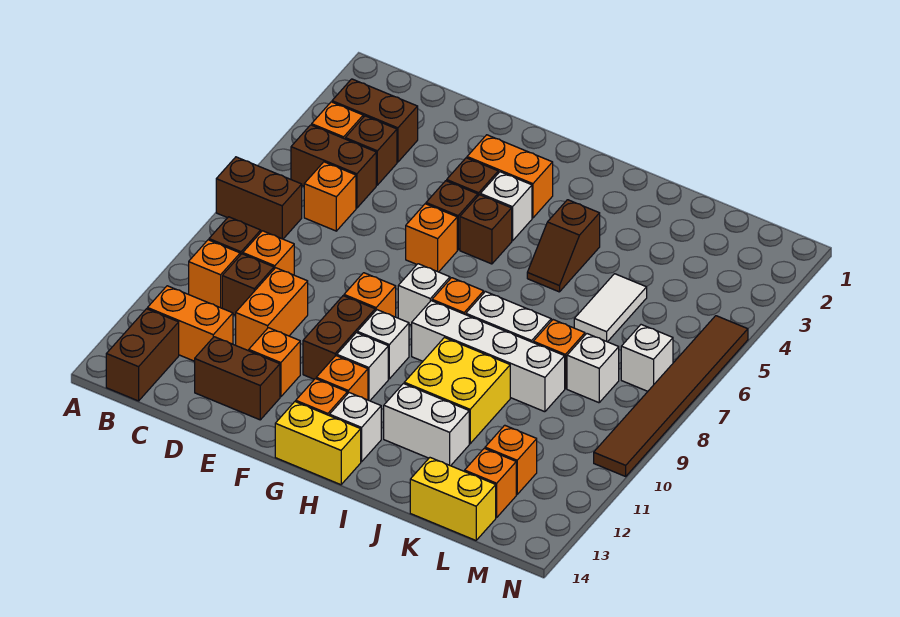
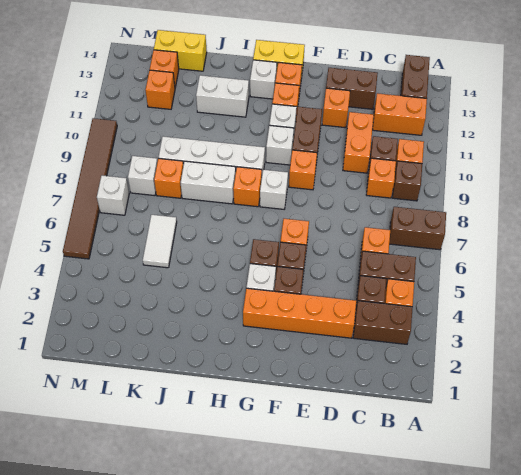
orange 1x2 brick [467,135,553,218] -> orange 1x4 brick [243,288,356,338]
brown 1x2 slope [527,200,600,292] -> none
yellow 2x2 brick [404,338,510,444] -> none

